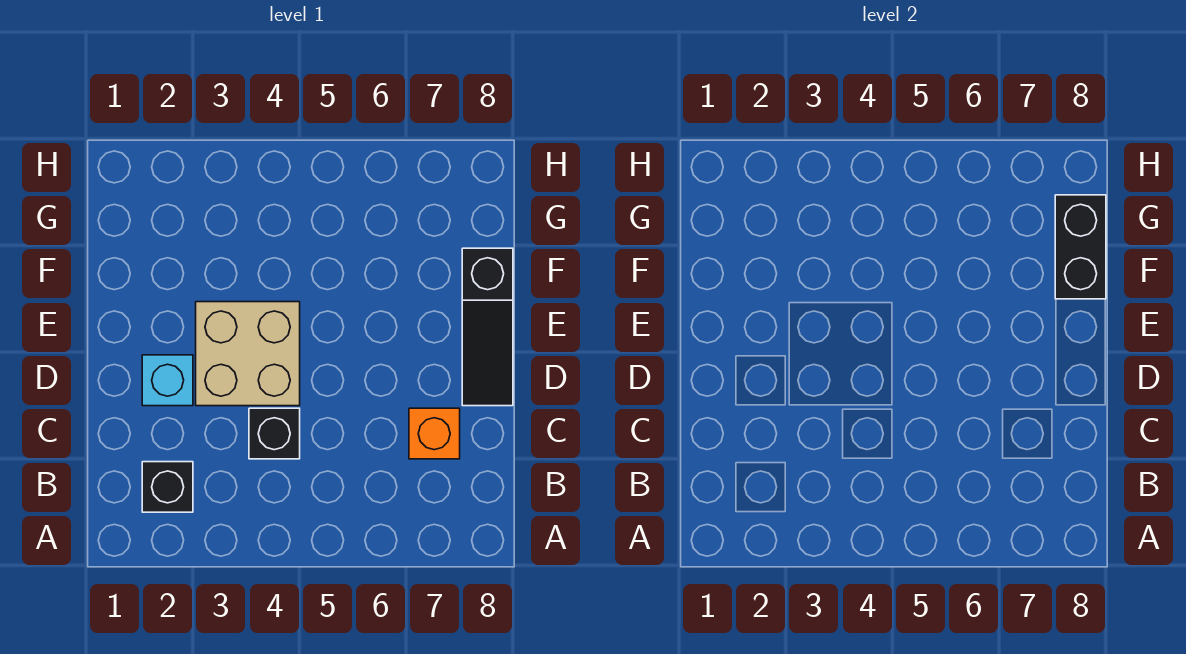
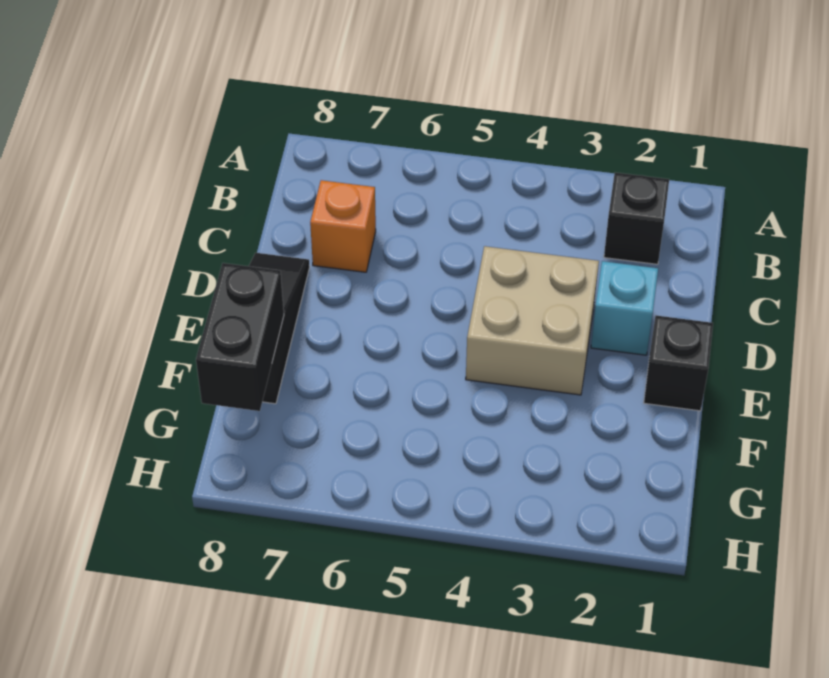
black 1x1 brick [249,408,300,459] -> black 1x1 brick moved to [644,315,713,411]

